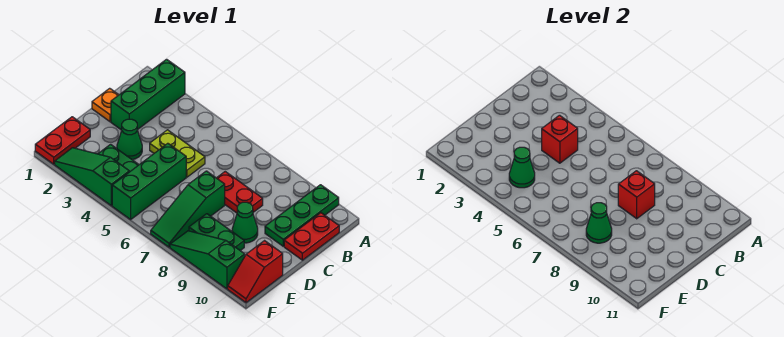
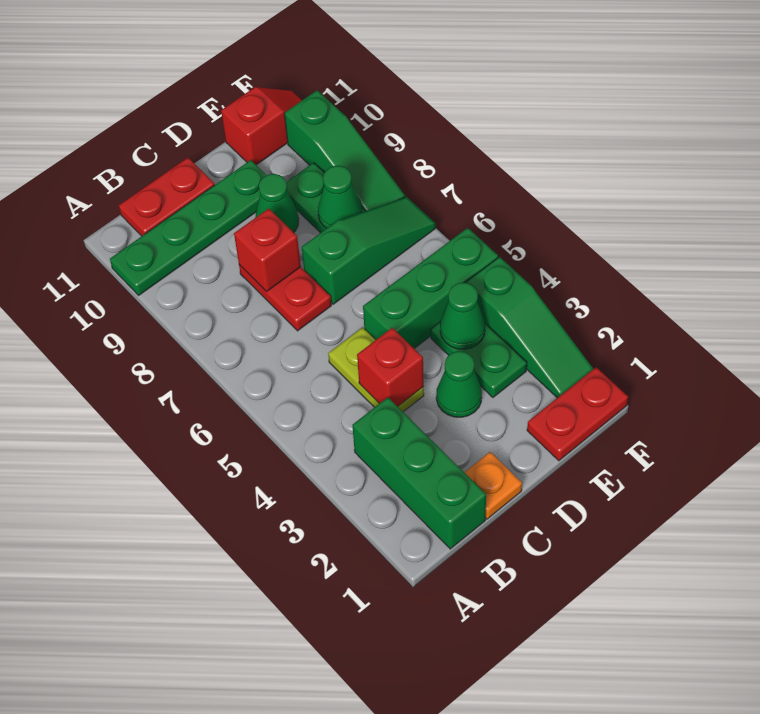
green 1x3 brick [111,59,185,130] -> green 1x3 brick turned to [352,398,486,549]
green 1x3 plate [265,185,339,246] -> green 1x4 plate [110,160,266,295]

